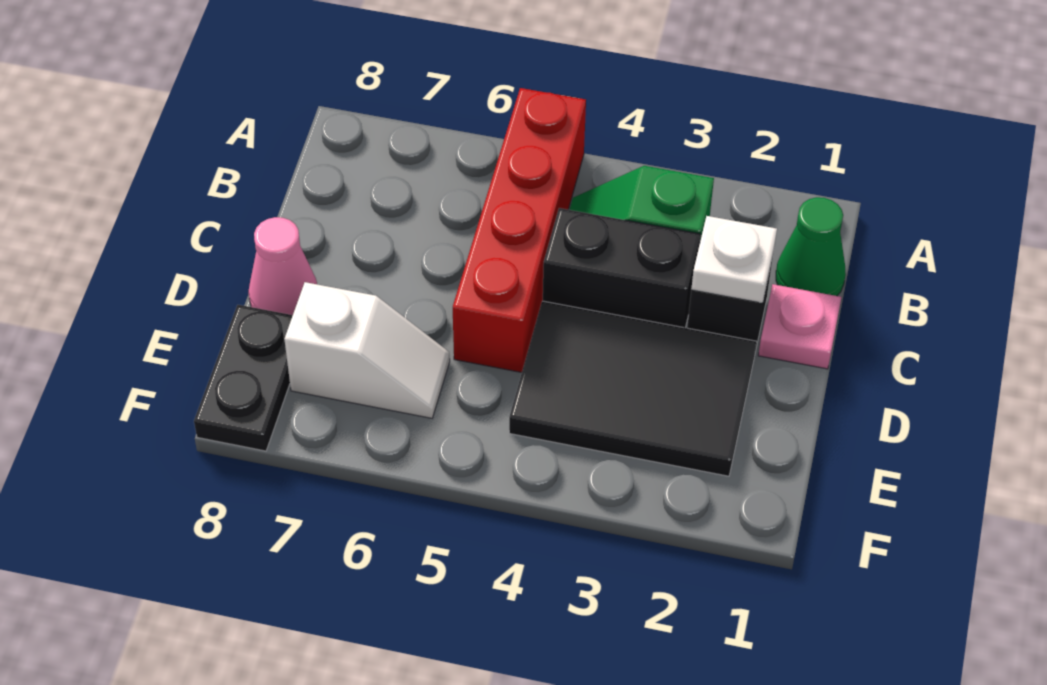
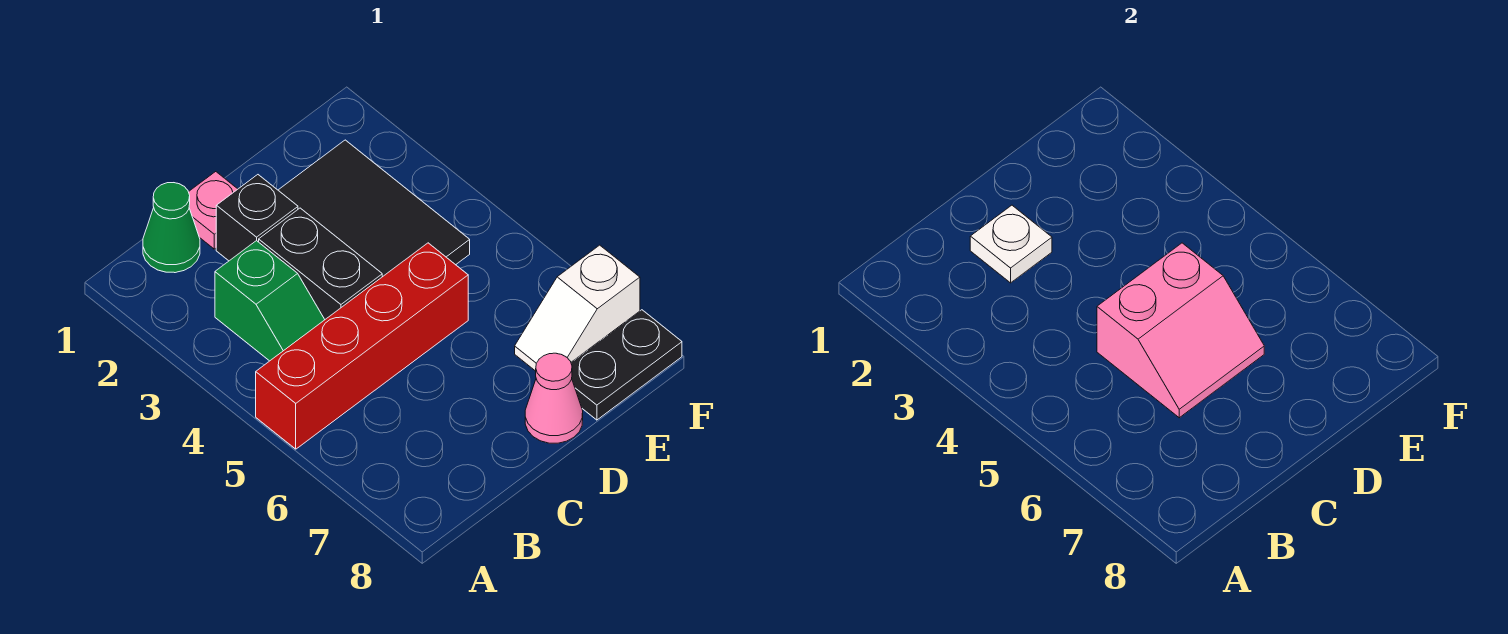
none -> pink 2x2 slope [1097,243,1264,418]
white 1x2 slope [284,282,450,418] -> white 1x2 slope turned to [515,245,640,371]

